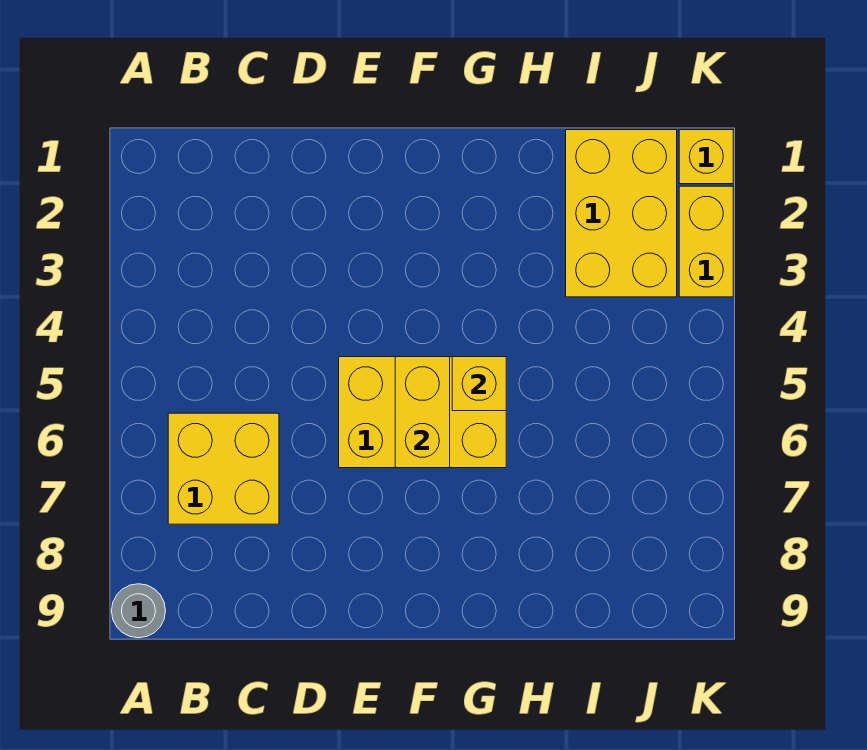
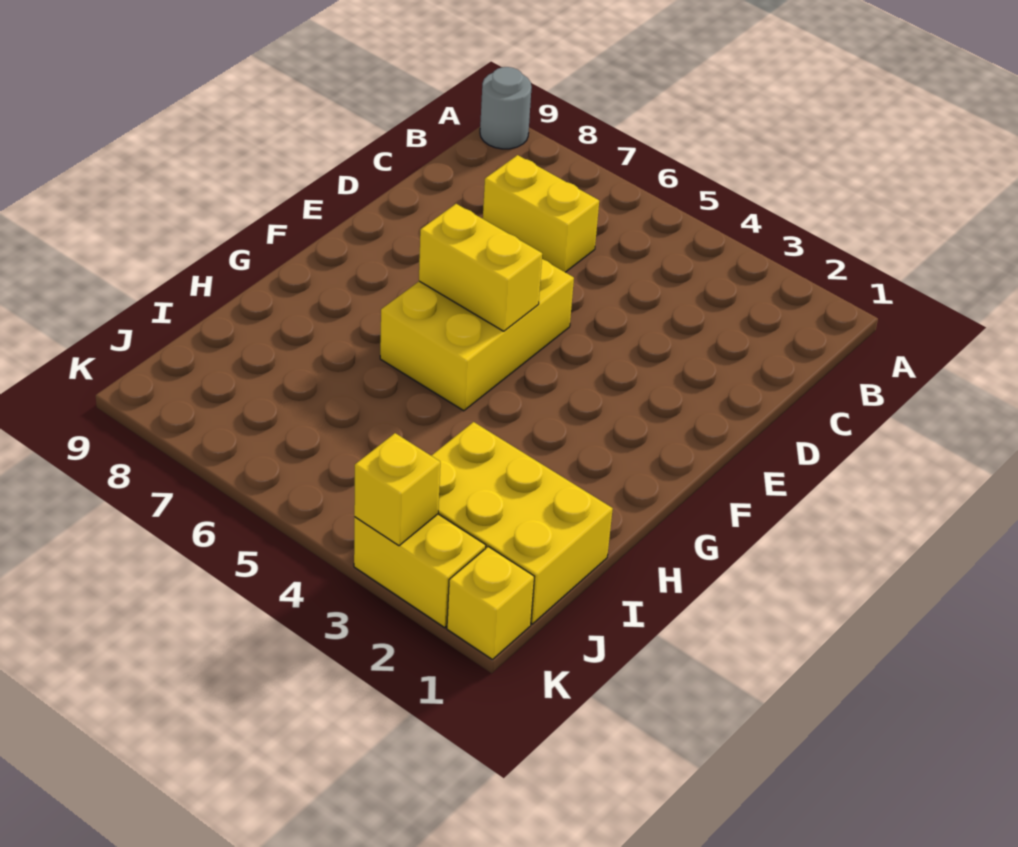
yellow 2x2 brick [168,413,279,524] -> yellow 1x2 brick [483,155,599,272]
yellow 1x1 brick [452,357,506,411] -> yellow 1x1 brick moved to [354,433,440,546]

